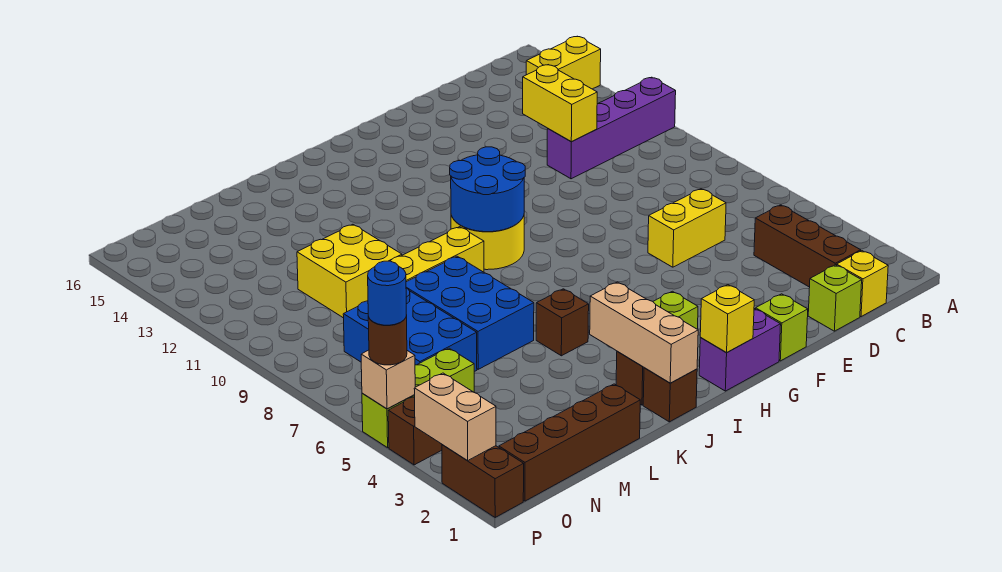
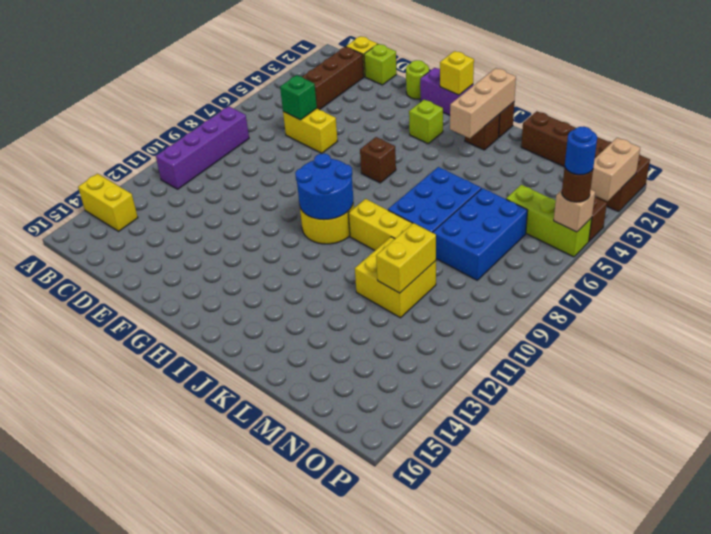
purple 1x4 brick [547,77,676,179] -> purple 1x4 brick turned to [156,106,249,189]
none -> green 1x1 brick [280,75,317,120]
yellow 1x2 brick [523,65,597,142] -> yellow 1x2 brick moved to [376,223,436,293]
lime 1x1 brick [756,294,808,361] -> lime 1x1 round brick [406,60,429,99]
brown 1x1 brick [536,289,589,356] -> brown 1x1 brick moved to [360,137,396,183]

